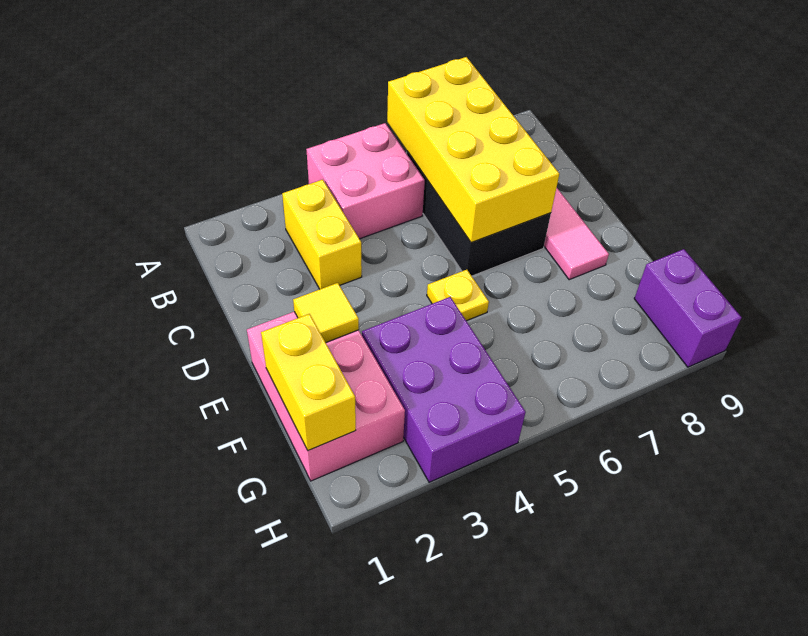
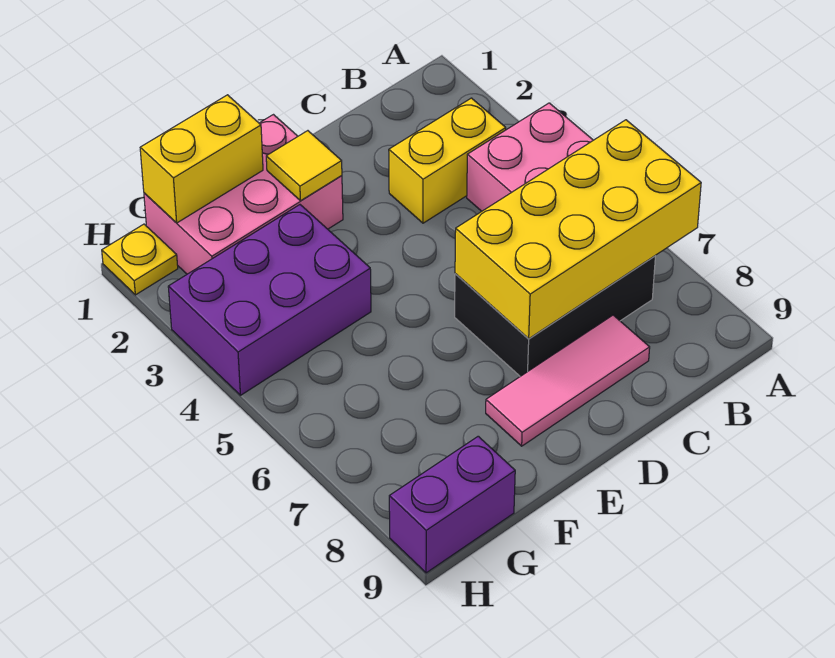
yellow 1x1 plate [427,270,489,321] -> yellow 1x1 plate moved to [102,224,178,295]

